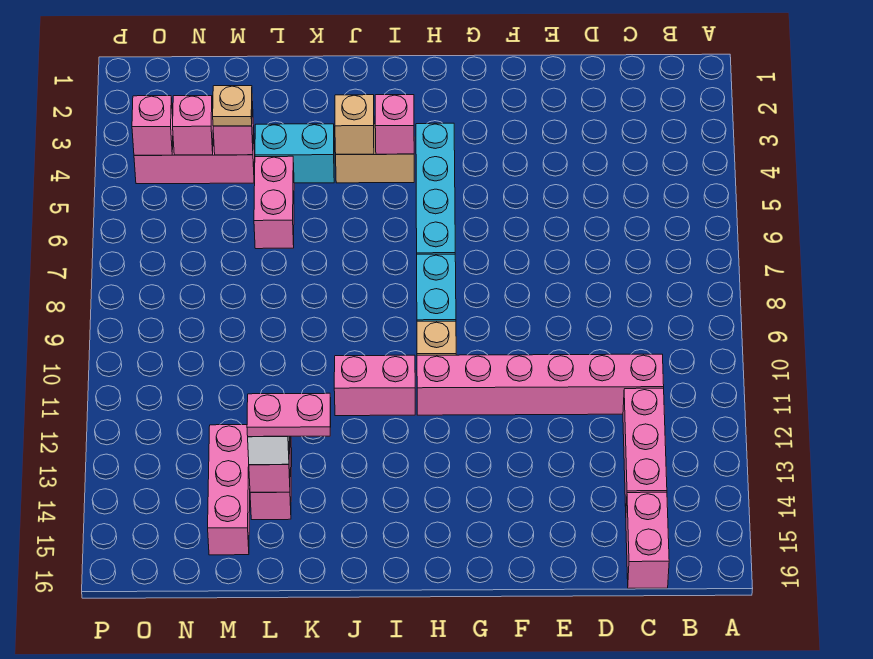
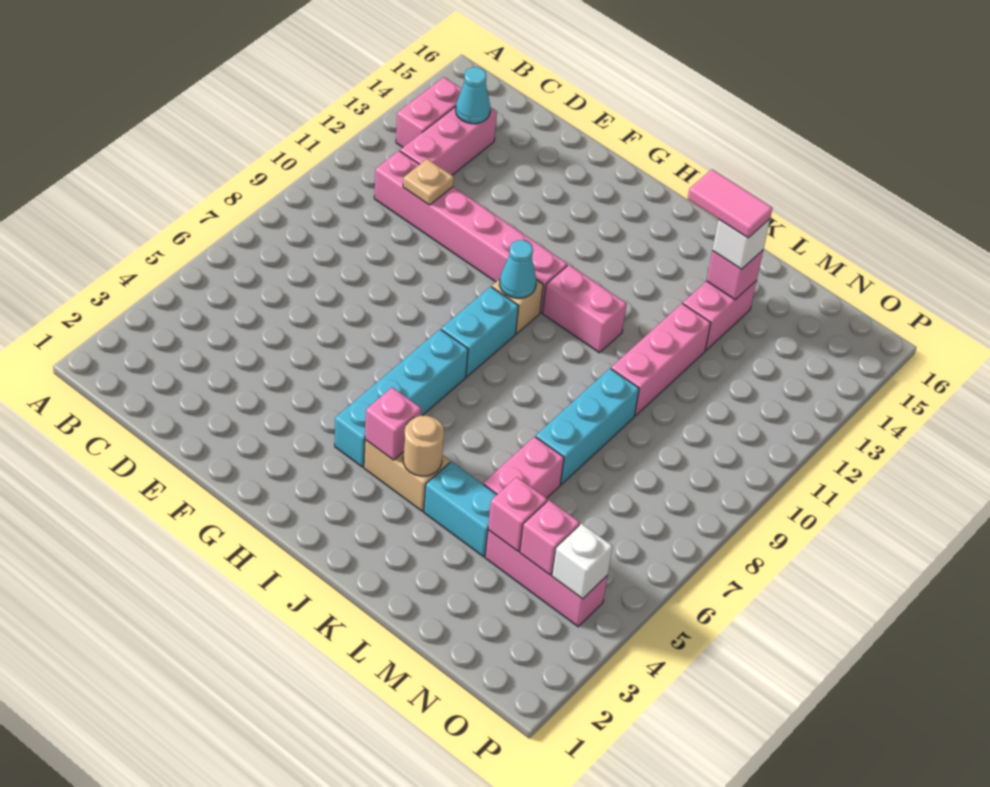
none -> cyan 1x1 cone [456,67,490,124]
pink 1x2 brick [626,492,669,588] -> pink 1x2 brick moved to [396,77,462,147]
none -> cyan 1x1 cone [500,240,536,298]
tan 1x1 brick [335,95,374,154] -> tan 1x1 round brick [403,416,444,476]
pink 1x2 plate [247,393,331,437] -> pink 1x2 tile [688,169,772,238]
none -> cyan 1x3 brick [536,368,639,484]
tan 1x1 plate [213,86,252,126] -> tan 1x1 plate moved to [403,159,454,205]
pink 1x3 brick [208,425,250,555] -> pink 1x3 brick moved to [611,304,711,416]
pink 1x1 brick [132,96,173,155] -> white 1x1 brick [552,524,613,599]

